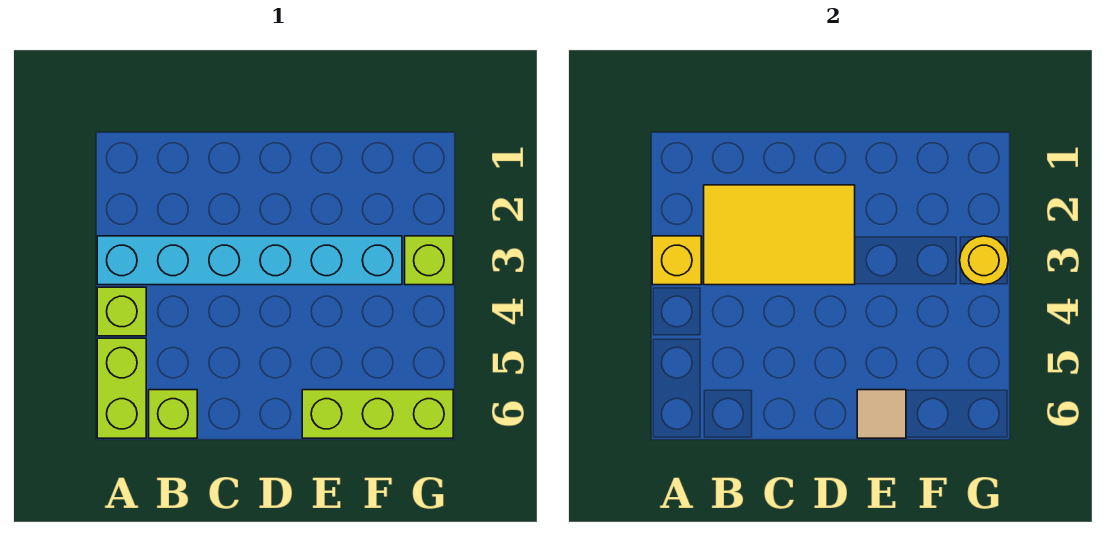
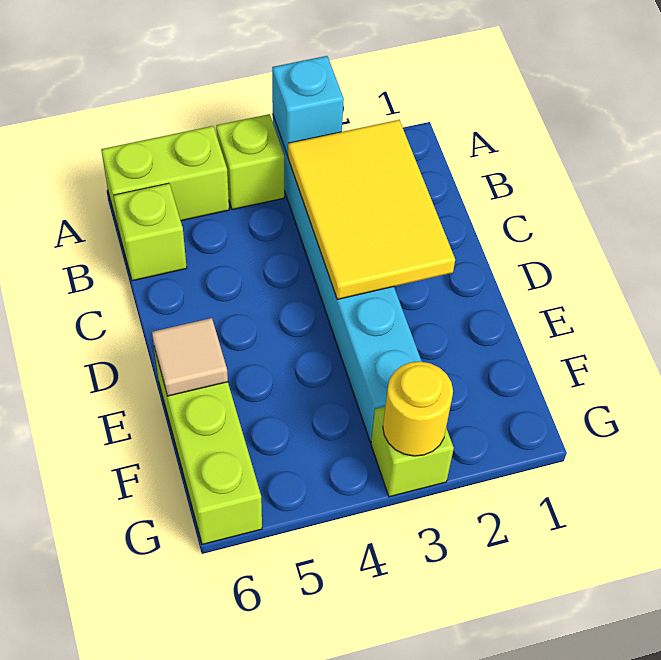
yellow 1x1 brick [652,236,701,285] -> cyan 1x1 brick [272,56,344,155]

